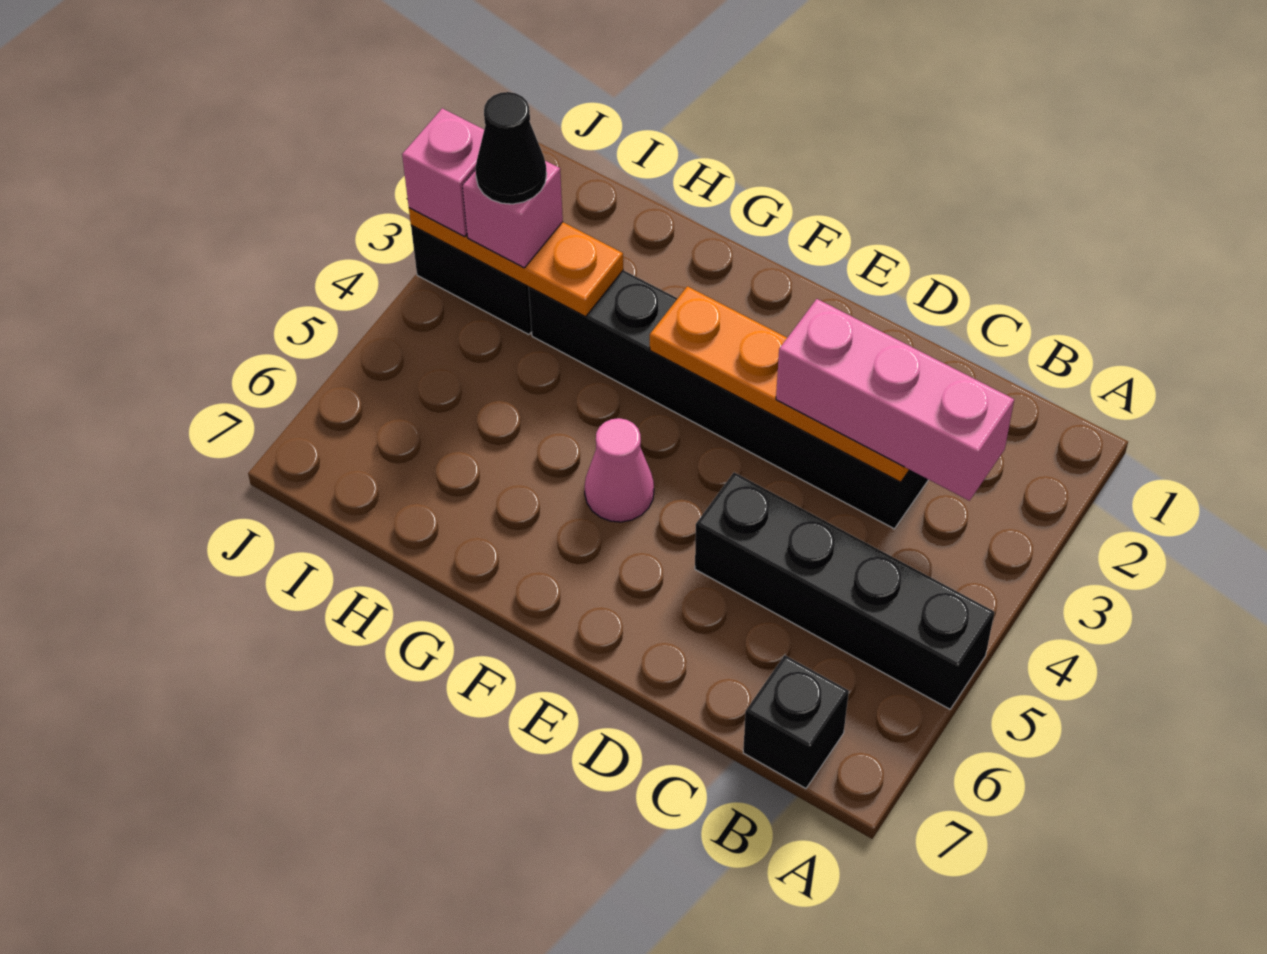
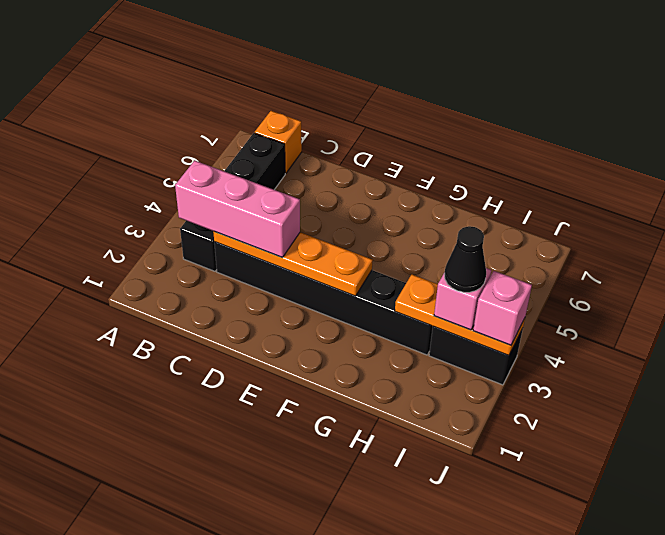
black 1x4 brick [695,472,994,709] -> black 1x4 brick turned to [180,133,285,271]
black 1x1 brick [743,655,849,789] -> orange 1x1 brick [255,111,302,173]
pink 1x1 cone [585,418,654,522] -> none

